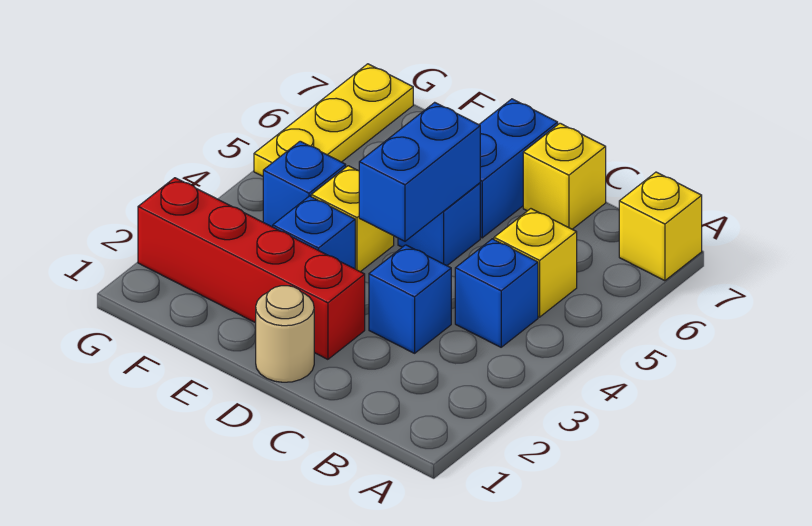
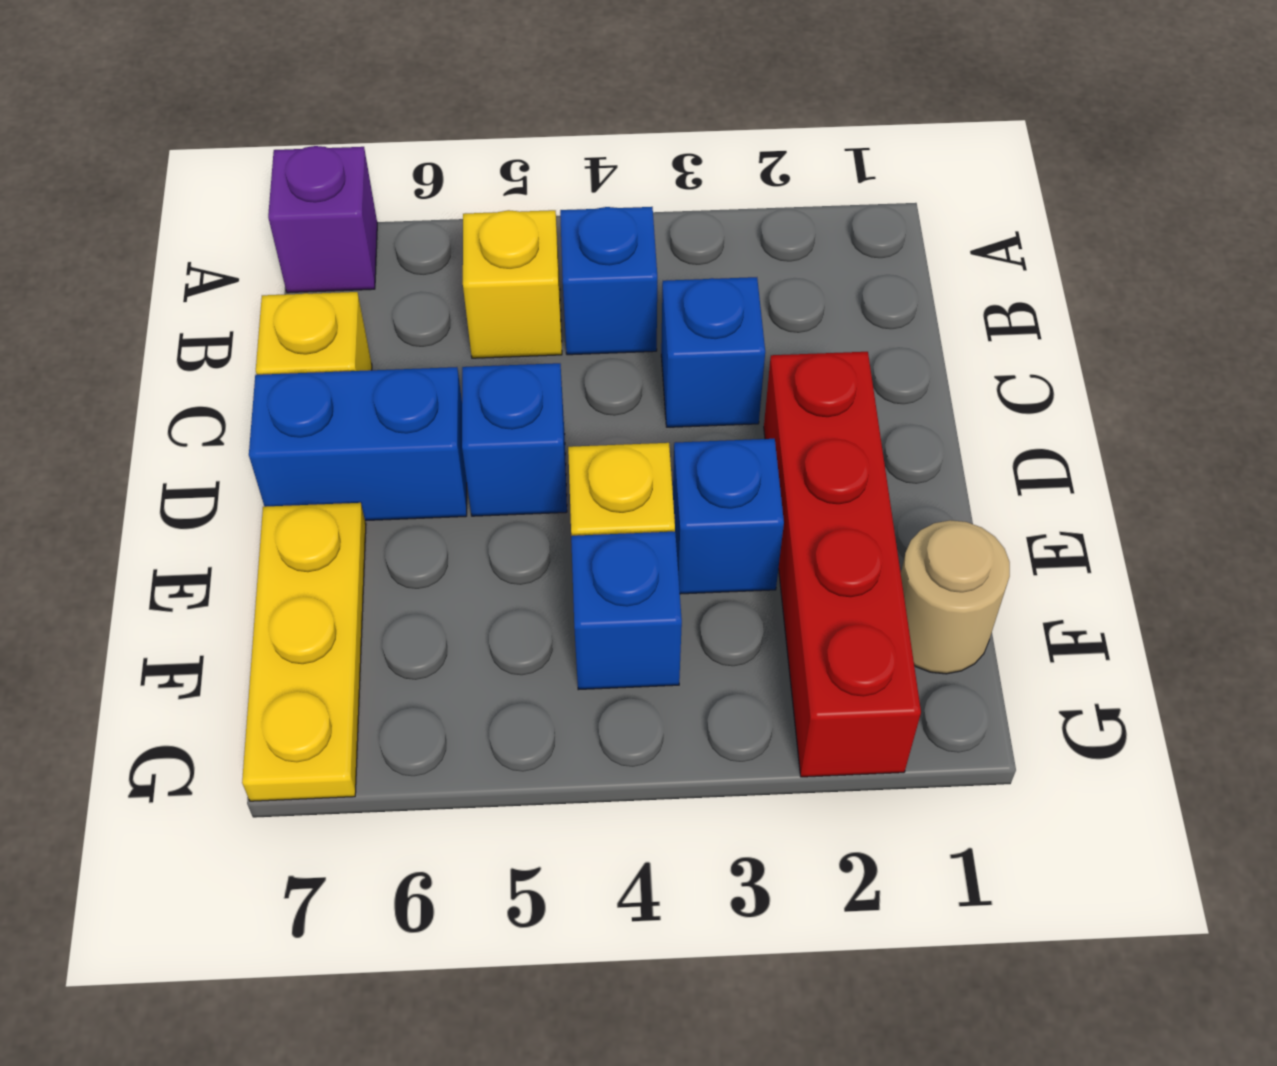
yellow 1x1 brick [619,172,702,281] -> purple 1x1 brick [268,146,377,293]
tan 1x1 round brick [256,286,314,382] -> tan 1x1 round brick moved to [901,520,1010,674]
blue 1x2 brick [359,102,480,241] -> none
yellow 1x3 plate [254,64,413,176] -> yellow 1x3 plate turned to [242,503,366,801]

